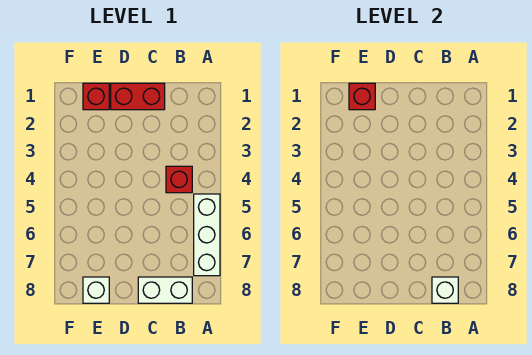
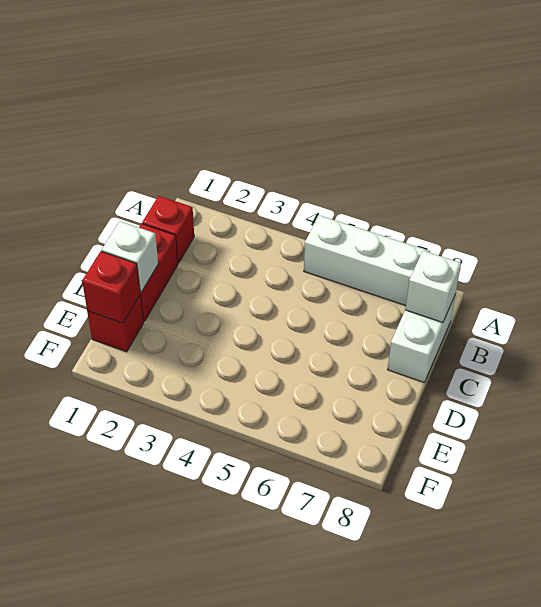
red 1x1 brick [166,166,192,193] -> red 1x1 brick moved to [142,196,194,263]
white 1x1 brick [83,277,109,303] -> white 1x1 brick moved to [102,221,158,292]

